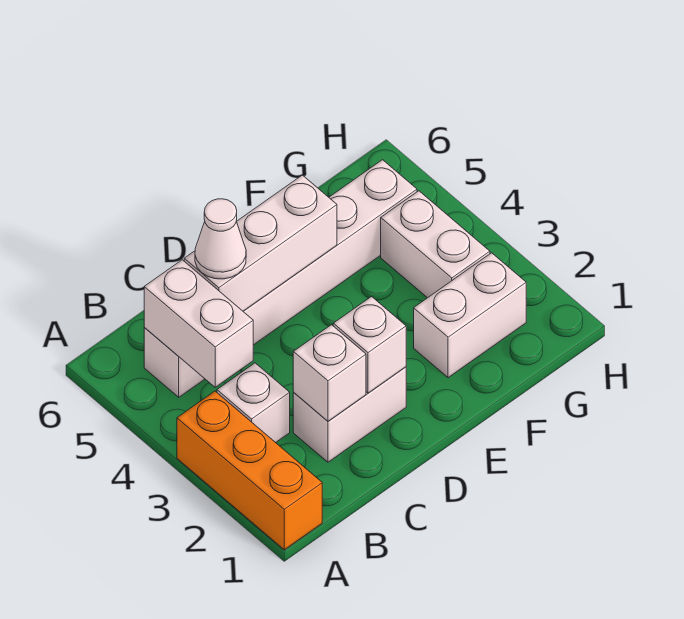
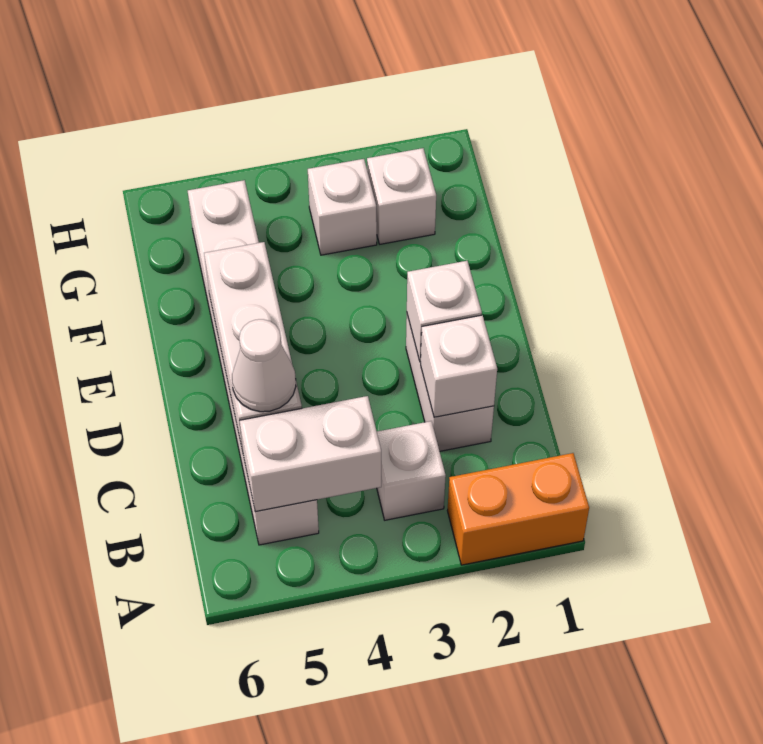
orange 1x3 brick [177,391,322,550] -> orange 1x2 brick [447,453,589,565]
white 1x2 brick [414,253,526,378] -> white 1x1 brick [367,148,436,244]
white 1x2 brick [381,191,490,298] -> white 1x1 brick [308,159,377,255]

